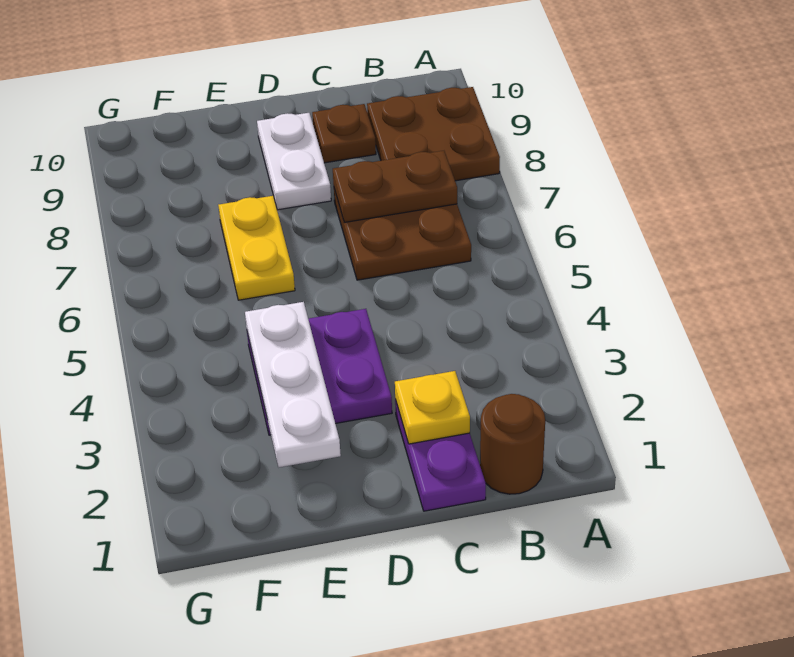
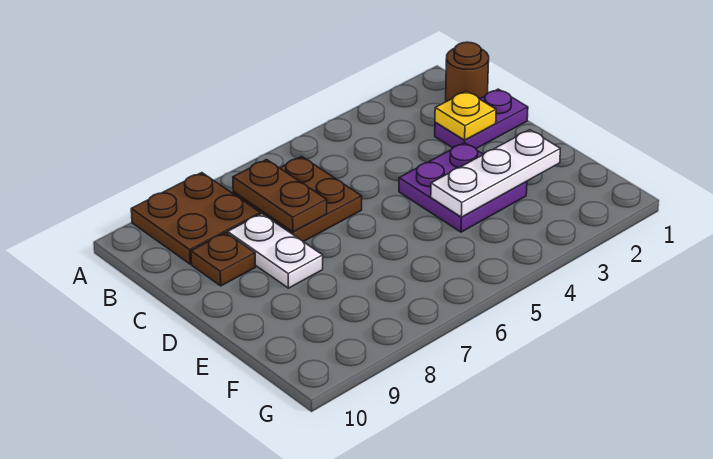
white 1x2 plate [257,113,331,210] -> white 1x2 plate turned to [228,214,323,288]
yellow 1x2 plate [218,196,295,300] -> none

